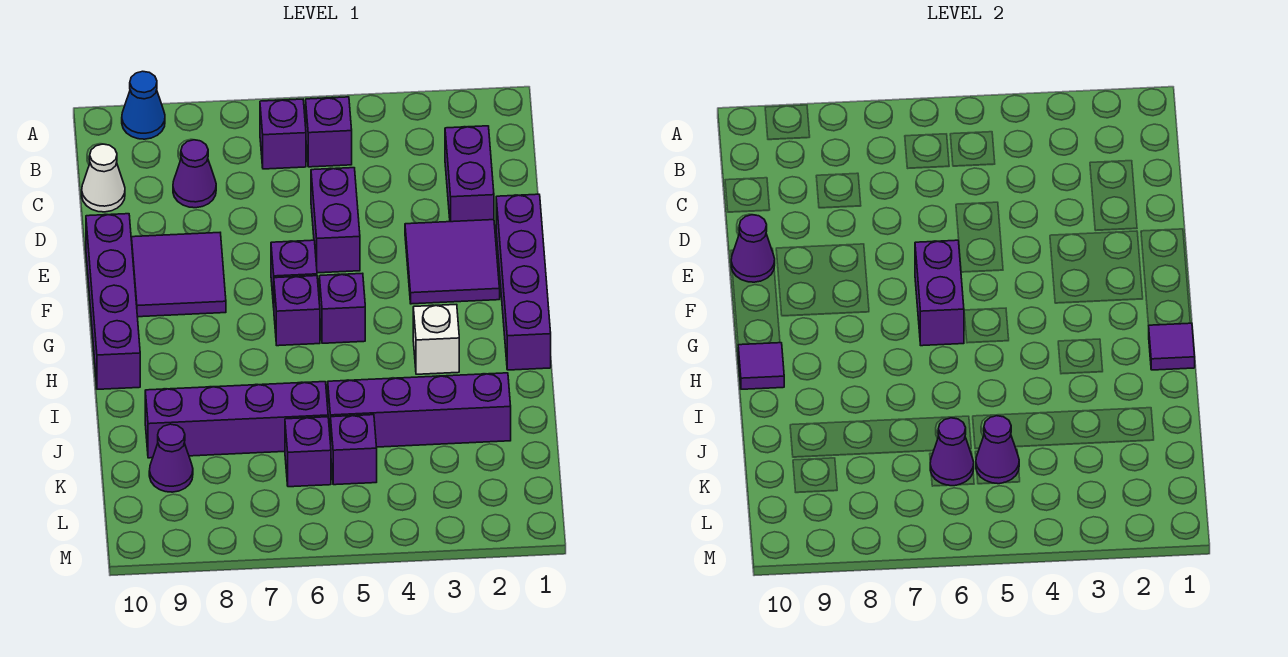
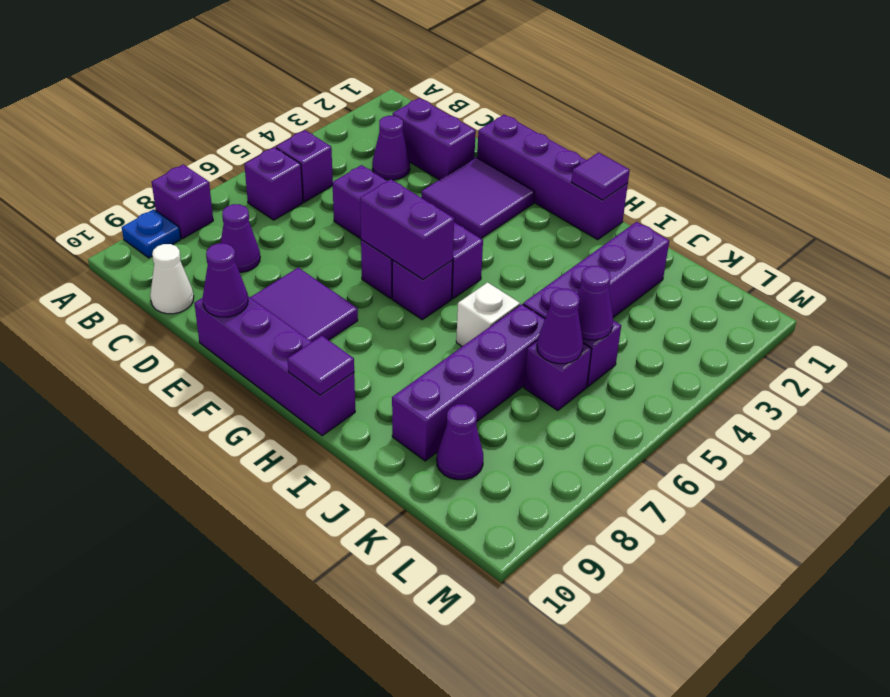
none -> purple 1x1 brick [152,164,213,239]
blue 1x1 cone [122,71,165,139] -> blue 1x1 plate [122,209,181,258]
none -> purple 1x1 cone [372,116,410,180]
white 1x1 brick [413,305,459,374] -> white 1x1 brick moved to [456,282,520,346]

